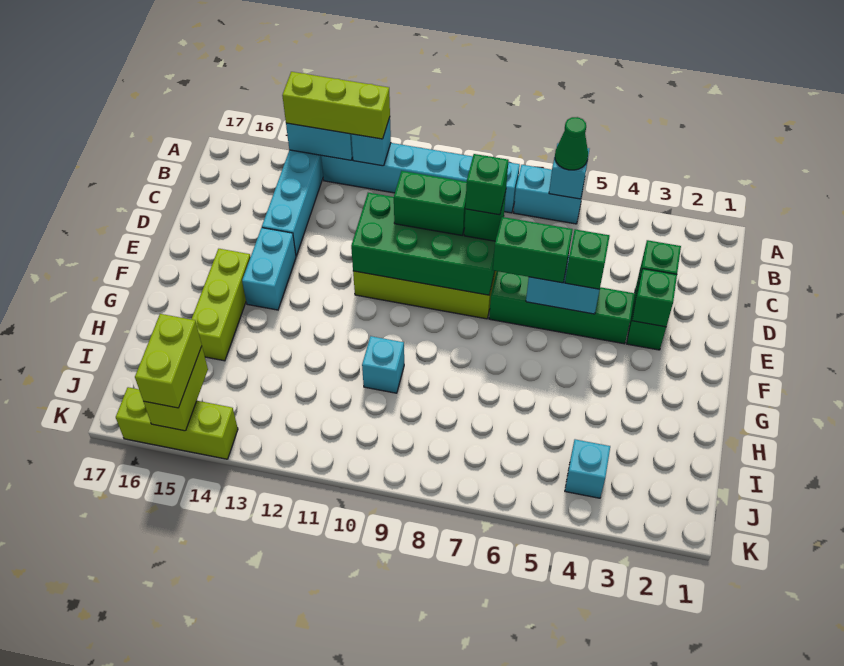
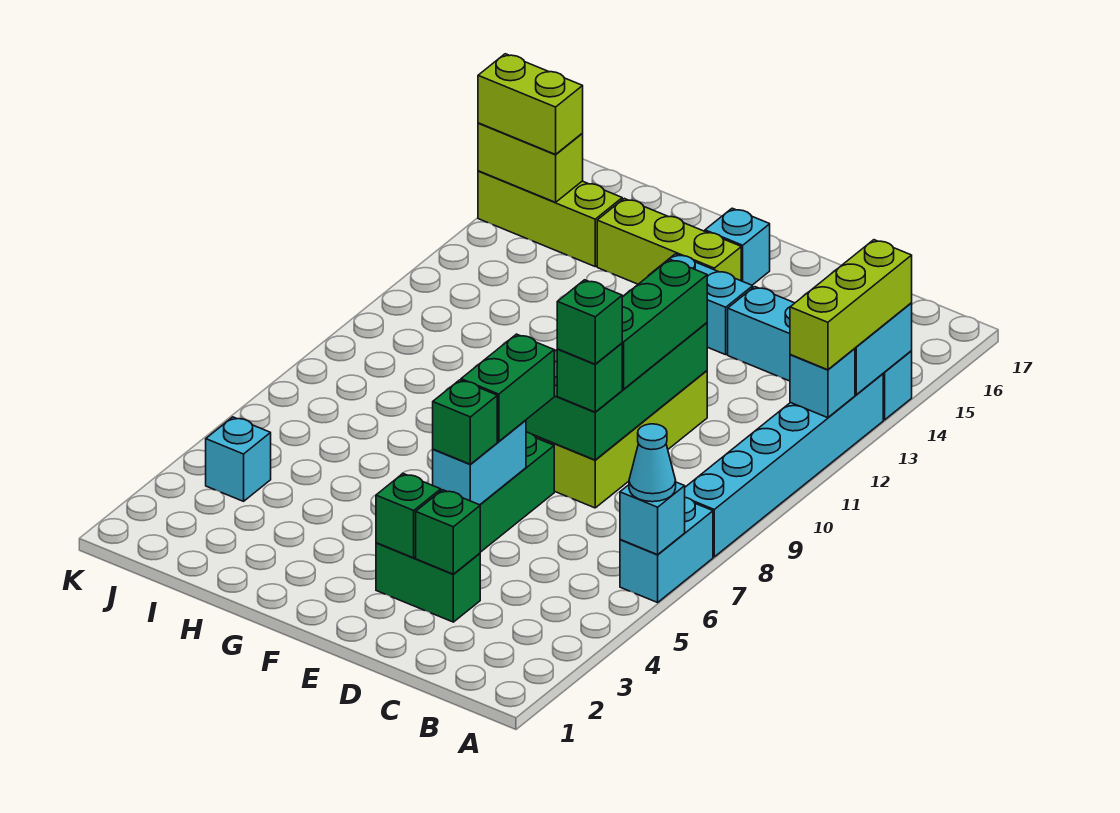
green 1x1 cone [555,117,588,170] -> cyan 1x1 cone [629,424,676,502]
green 1x2 brick [394,171,467,235] -> green 1x3 brick [622,259,707,389]
cyan 1x1 brick [362,336,404,393] -> cyan 1x1 brick moved to [705,208,770,285]
lime 1x3 brick [116,387,238,459] -> lime 1x3 brick turned to [478,171,622,266]

